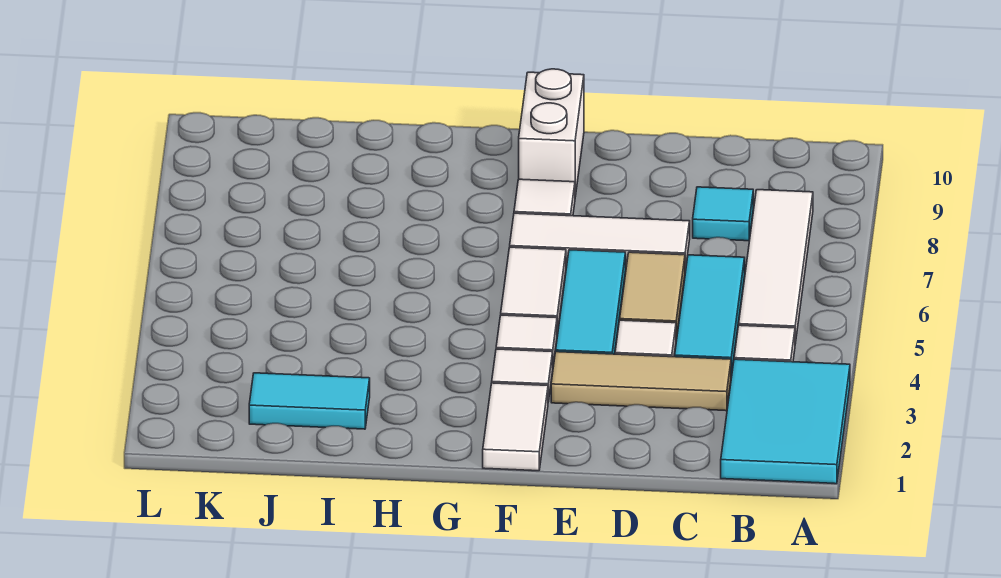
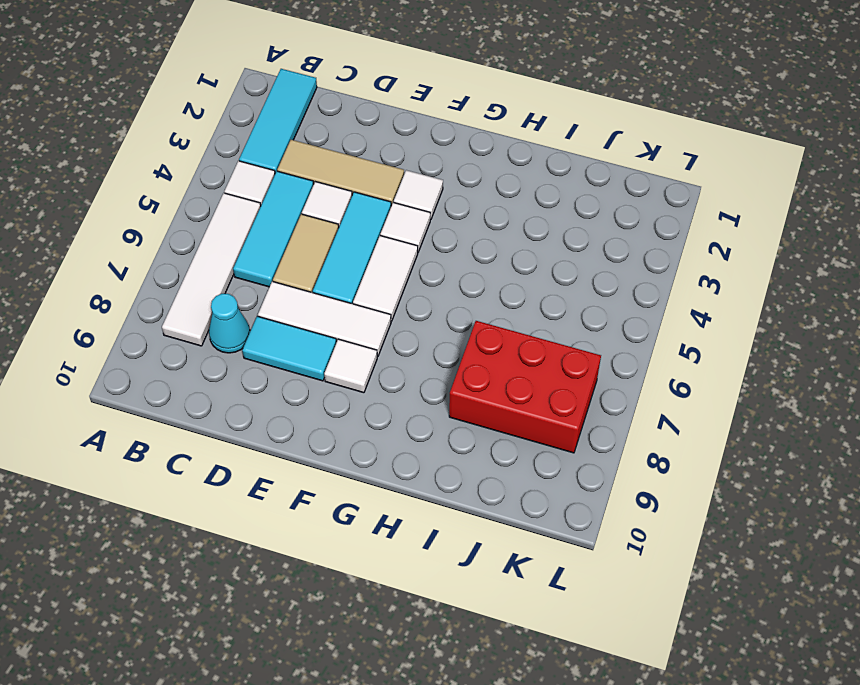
cyan 2x3 tile [721,359,850,484] -> cyan 1x3 tile [239,69,317,173]
cyan 1x1 tile [693,187,753,241] -> cyan 1x1 cone [209,294,250,353]
white 1x2 tile [483,383,548,471] -> none
white 1x2 brick [519,69,584,196] -> none
cyan 1x2 tile [249,373,370,429] -> cyan 1x2 tile moved to [242,316,336,381]
none -> red 2x3 brick [449,321,601,453]

